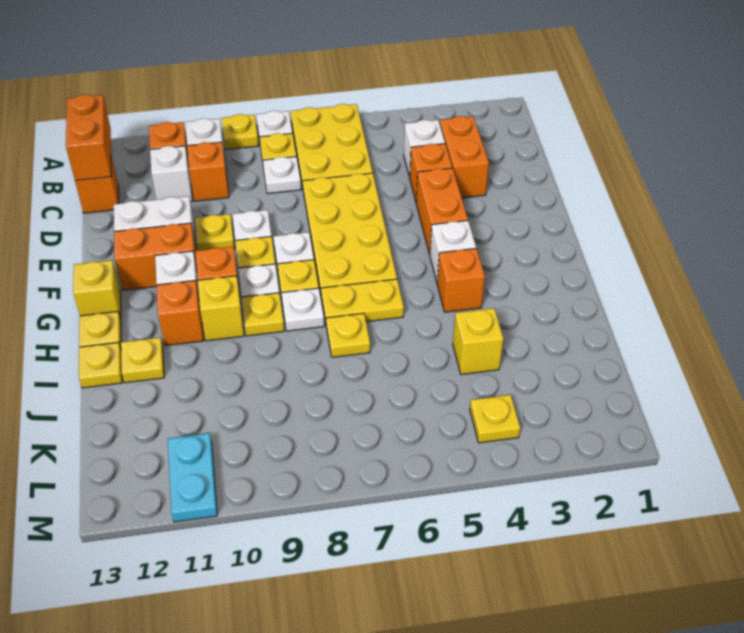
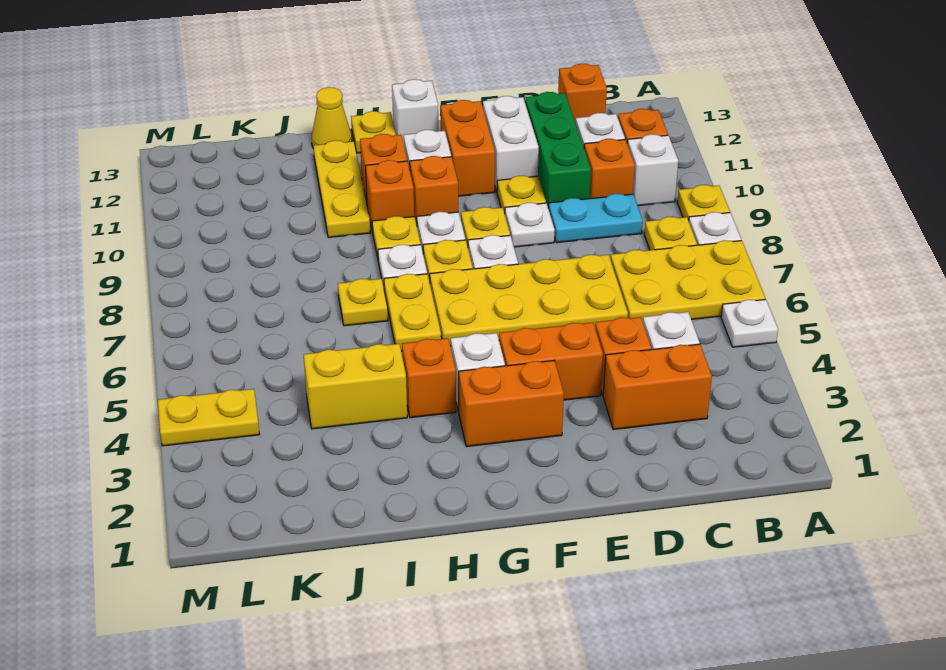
orange 1x2 brick [66,94,111,181] -> orange 1x2 brick moved to [459,361,564,447]
white 1x1 plate [263,157,301,194] -> white 1x1 plate moved to [721,299,778,347]
none -> green 1x3 brick [525,92,591,207]
yellow 1x1 brick [73,260,121,319] -> white 1x1 brick [392,79,438,143]
yellow 1x1 brick [198,276,244,341] -> orange 1x1 brick [365,160,414,232]
yellow 1x1 plate [121,338,164,383] -> yellow 1x3 plate [314,140,370,238]
yellow 1x1 plate [79,342,122,388] -> yellow 1x1 cone [312,87,352,148]
yellow 1x1 brick [453,308,503,375] -> yellow 1x2 brick [304,344,407,429]
yellow 1x1 plate [470,395,520,443] -> yellow 1x2 plate [158,389,260,446]
cyan 1x2 plate [168,433,217,522] -> cyan 1x2 plate moved to [548,194,643,243]

